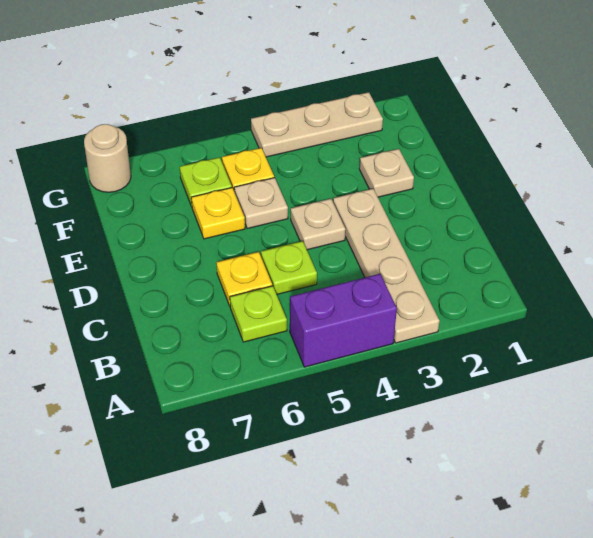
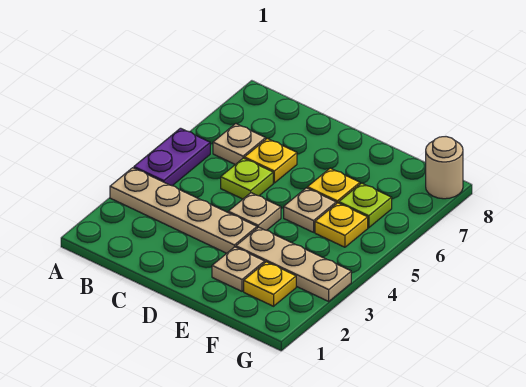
purple 1x2 brick [290,274,397,367] -> purple 1x2 plate [134,128,210,186]
lime 1x1 plate [230,286,287,342] -> tan 1x1 plate [213,124,266,164]
none -> yellow 1x1 plate [244,262,296,306]
tan 1x3 plate [251,92,383,157] -> tan 1x3 plate turned to [236,227,351,301]

